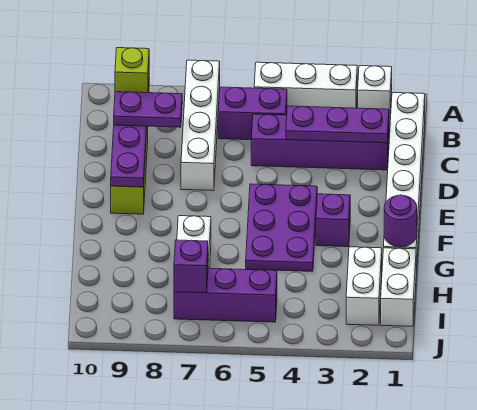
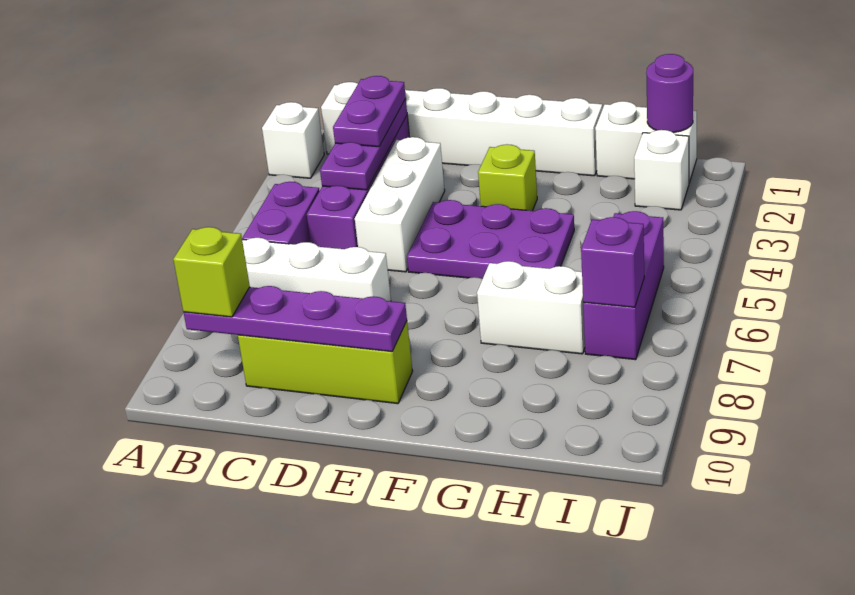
white 1x3 brick [254,62,357,108] -> white 1x3 brick moved to [355,137,445,272]
purple 1x2 plate [114,92,182,127] -> purple 1x2 plate moved to [333,76,406,147]
purple 1x1 brick [316,194,350,247] -> lime 1x1 brick [478,144,537,211]
purple 1x1 round brick [384,195,417,247] -> purple 1x1 round brick moved to [646,54,693,132]
white 1x2 brick [346,247,382,325] -> white 1x1 brick [634,130,689,210]

